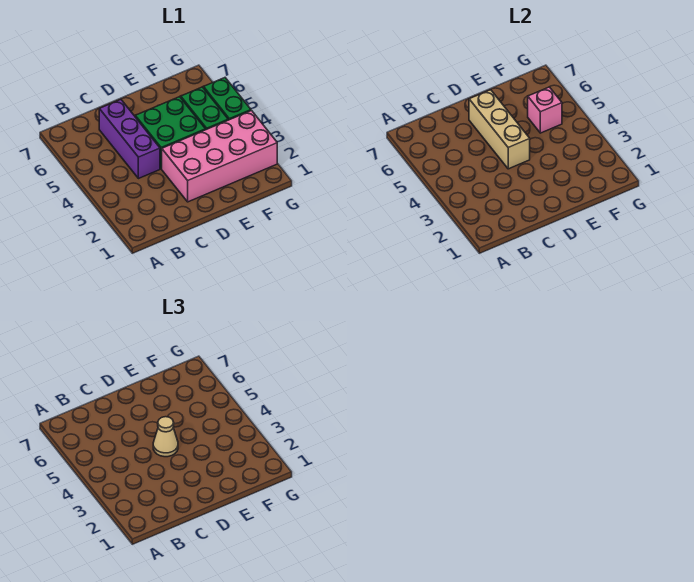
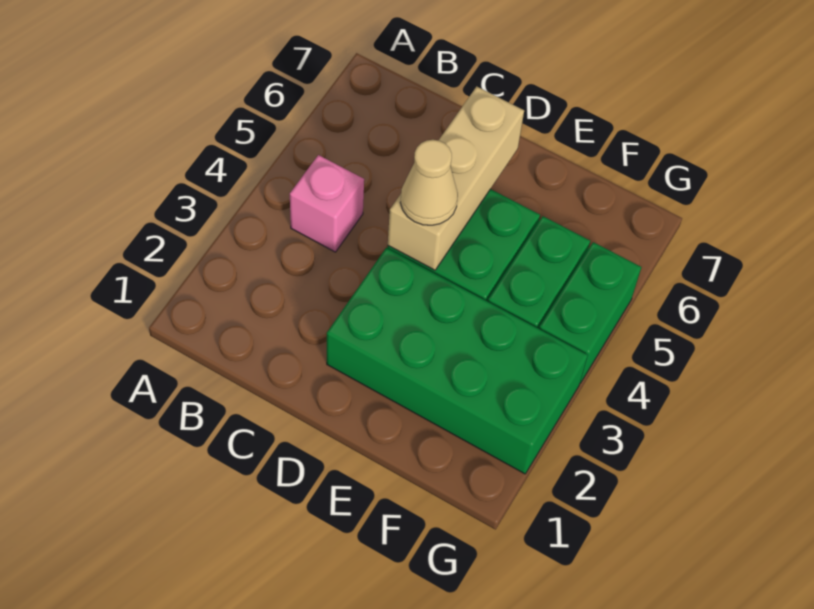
purple 1x3 brick [99,100,160,179] -> none
pink 2x4 brick [162,111,277,202] -> green 2x4 brick [327,248,588,474]
pink 1x1 brick [528,87,562,133] -> pink 1x1 brick moved to [290,155,364,252]

